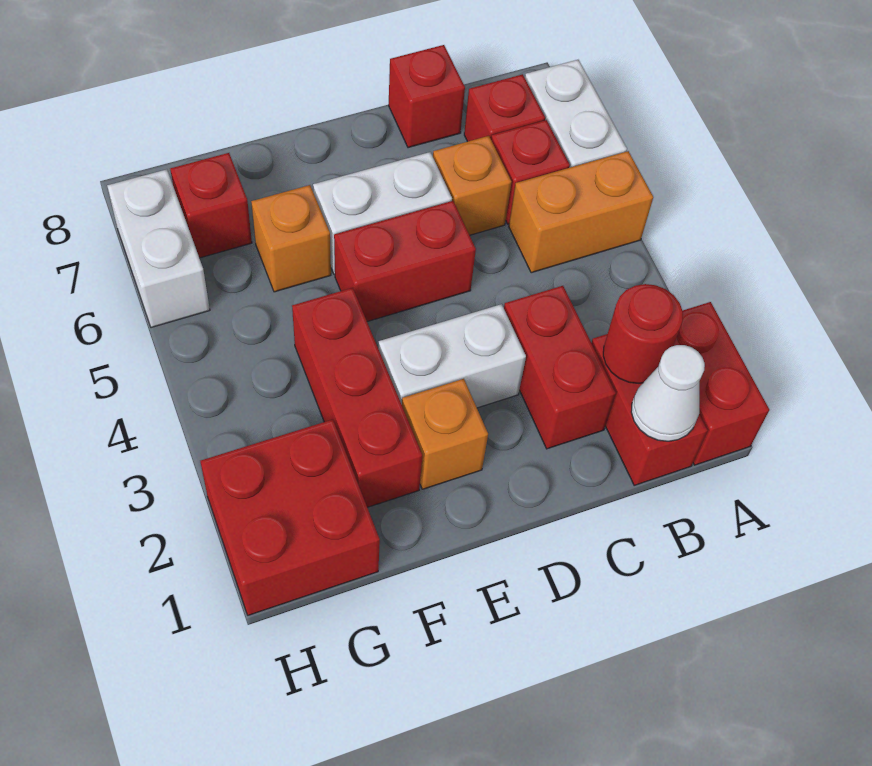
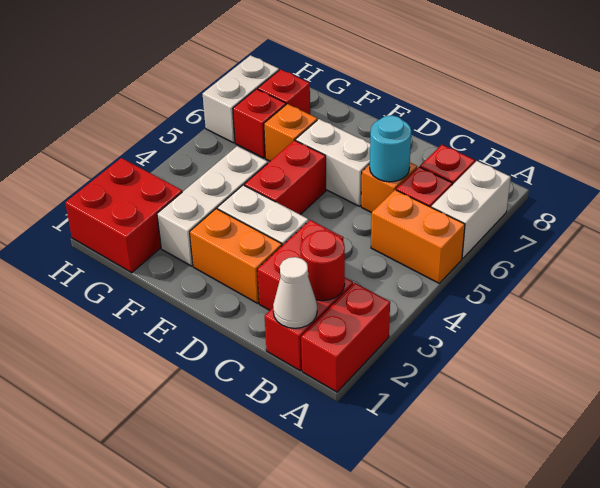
none -> cyan 1x1 round brick [370,116,411,182]
red 1x1 brick [389,45,465,148] -> red 1x1 brick moved to [233,89,286,158]
red 1x2 brick [334,201,476,322] -> red 1x2 brick turned to [244,140,326,215]
orange 1x1 brick [402,379,488,489] -> orange 1x2 brick [190,209,282,304]
red 1x3 brick [292,288,422,507] -> white 1x3 brick [157,146,268,266]

